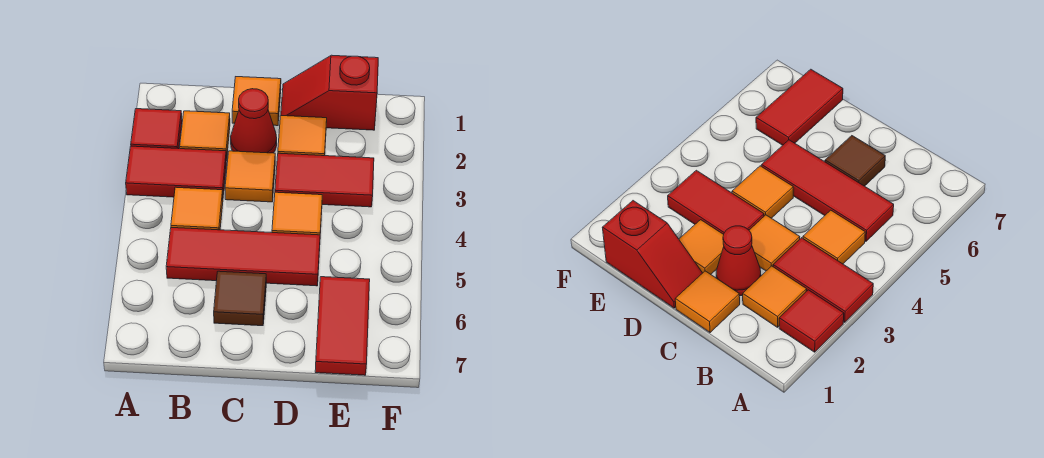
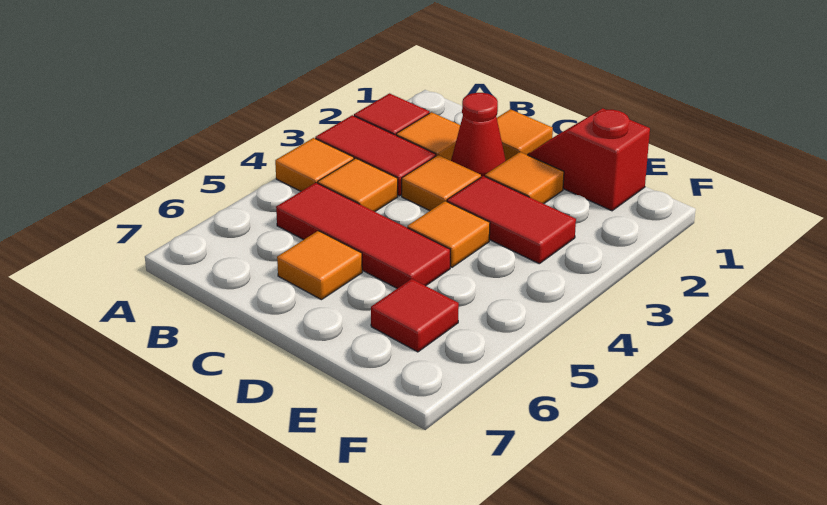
none -> orange 1x1 tile [275,138,354,191]
brown 1x1 tile [214,271,266,326] -> orange 1x1 tile [277,231,362,300]
red 1x2 tile [315,277,370,375] -> red 1x1 tile [371,279,459,352]

